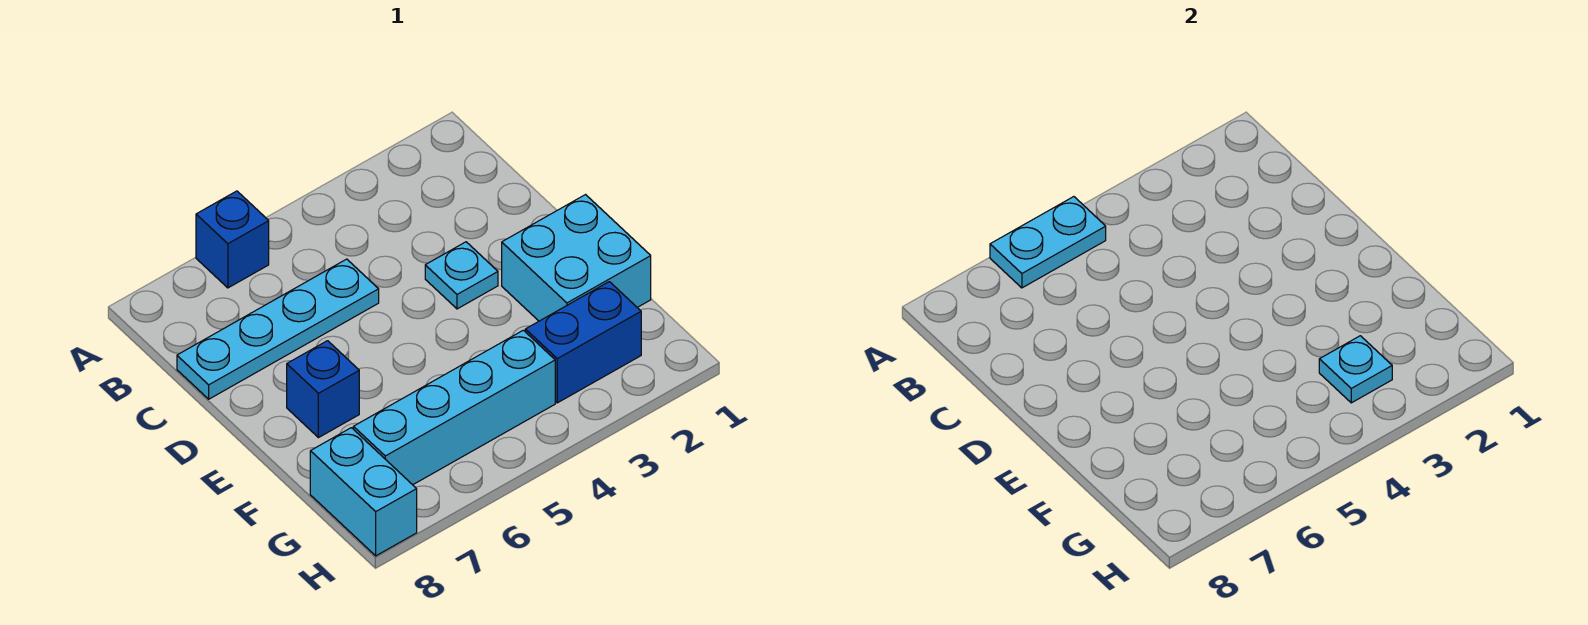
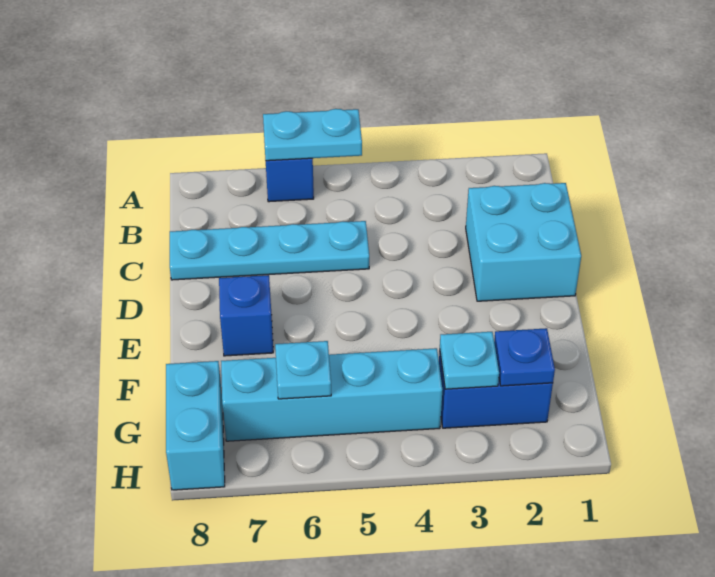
cyan 1x1 plate [425,242,498,309] -> cyan 1x1 plate moved to [275,341,331,399]
cyan 2x2 brick [502,195,651,321] -> cyan 2x2 brick moved to [466,183,581,301]
none -> blue 1x1 plate [494,328,555,386]

